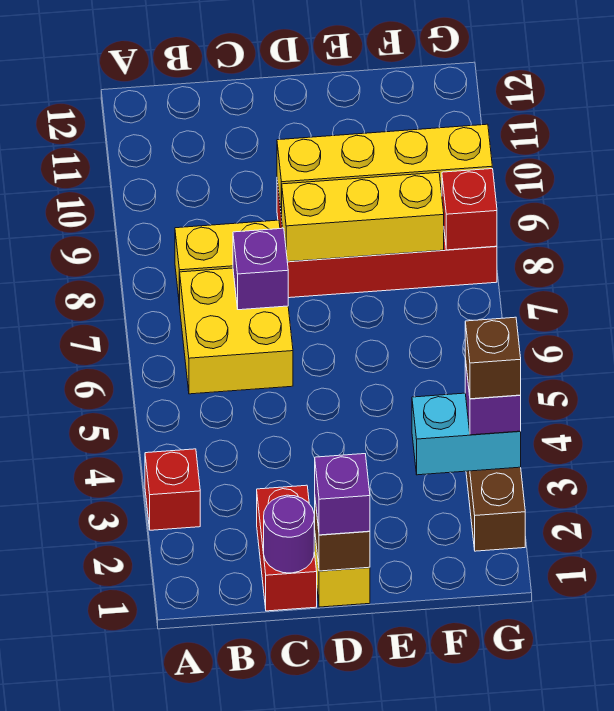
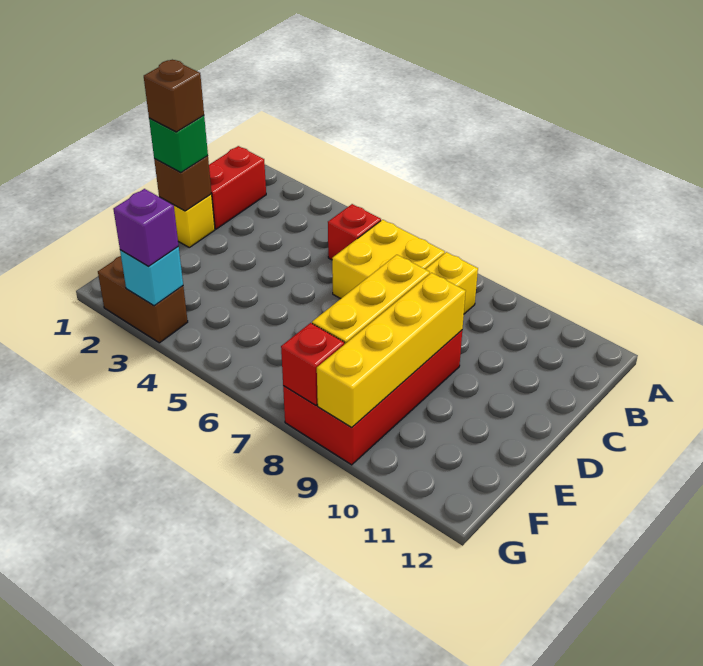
red 1x1 brick [145,449,200,530] -> red 1x1 brick moved to [328,204,381,260]
red 1x2 brick [257,485,317,611] -> red 1x2 brick turned to [209,146,266,229]
purple 1x1 round brick [264,495,314,573] -> none
purple 1x1 brick [233,228,288,310] -> none
purple 1x1 brick [315,454,370,535] -> green 1x1 brick [149,115,208,173]
cyan 1x2 brick [412,393,521,475] -> cyan 1x1 brick [120,247,183,306]
brown 1x1 brick [465,317,521,399] -> brown 1x1 brick moved to [144,60,204,132]

